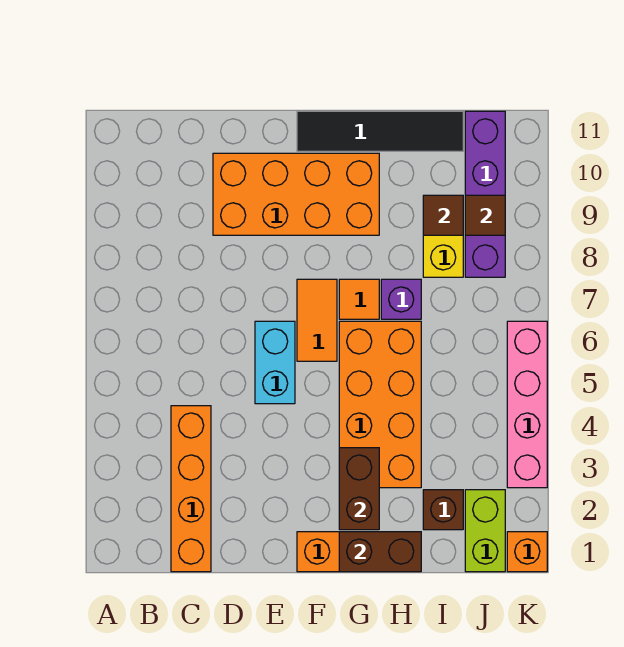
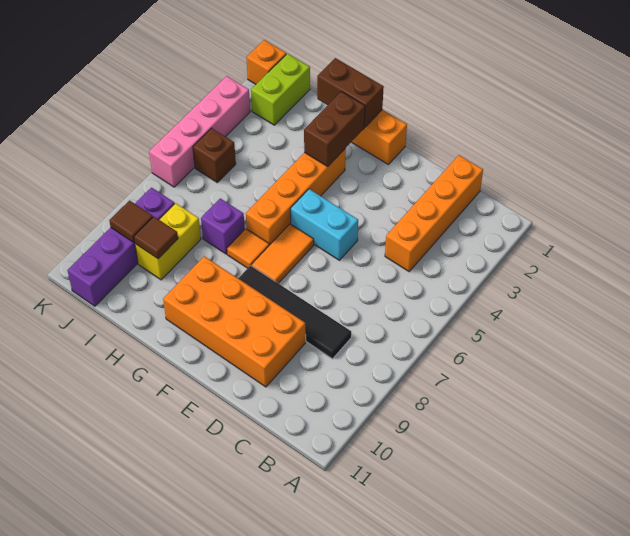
cyan 1x2 brick [255,321,295,404] -> cyan 1x2 brick turned to [290,189,358,260]
black 1x4 tile [297,111,463,151] -> black 1x4 tile moved to [238,265,351,359]
orange 2x4 brick [339,321,421,488] -> orange 1x4 brick [246,148,346,245]
brown 1x1 brick [423,490,463,530] -> brown 1x1 brick moved to [193,128,236,182]

